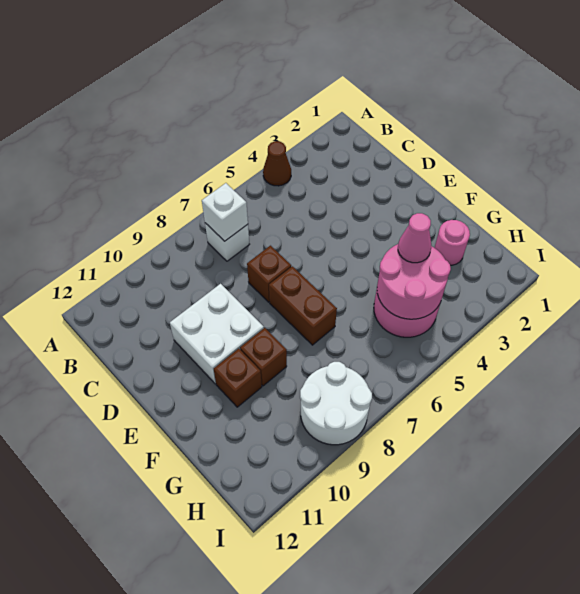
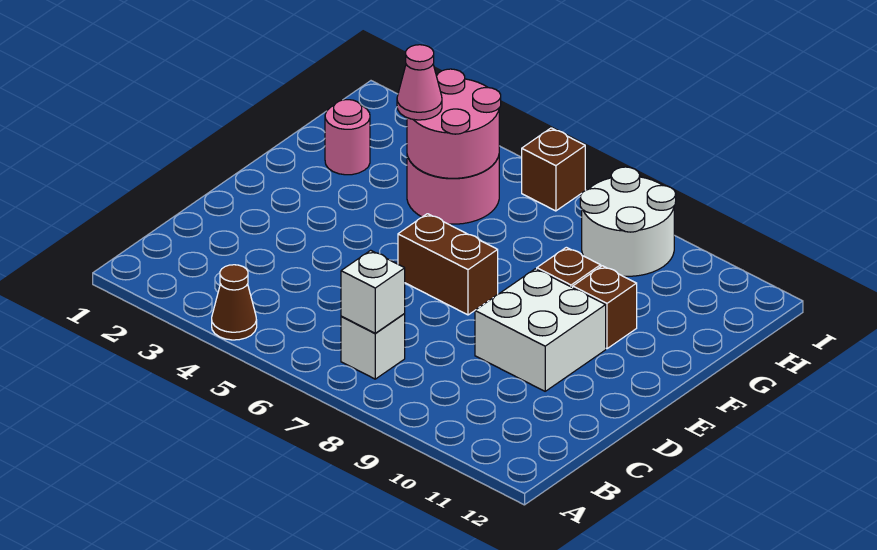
brown 1x1 brick [247,246,291,302] -> brown 1x1 brick moved to [522,128,585,211]
brown 1x2 brick [269,266,337,345] -> brown 1x2 brick turned to [398,214,498,315]

